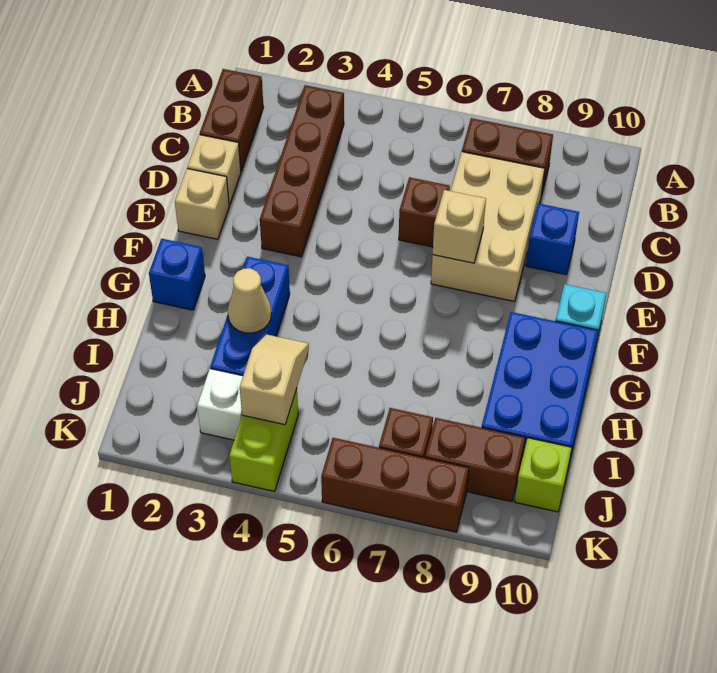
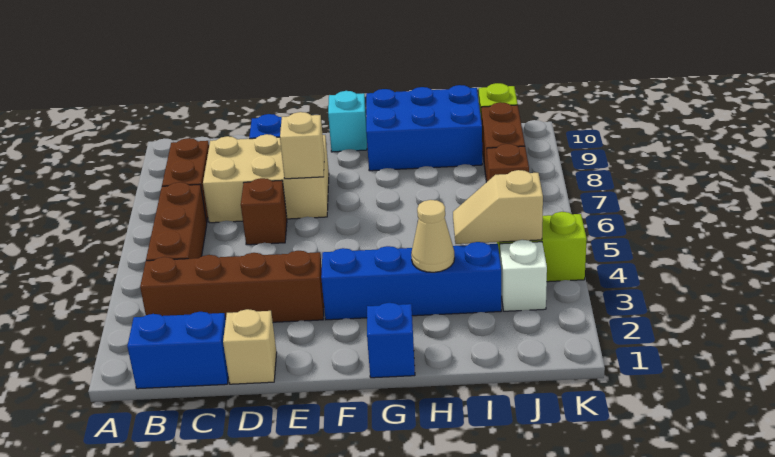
brown 1x2 brick [200,69,264,171] -> blue 1x2 brick [127,312,228,389]
tan 1x1 brick [175,169,229,239] -> none
blue 1x3 brick [210,257,290,376] -> blue 1x4 brick [321,242,501,320]
brown 1x3 brick [321,438,469,532] -> brown 1x3 brick moved to [146,182,207,261]

